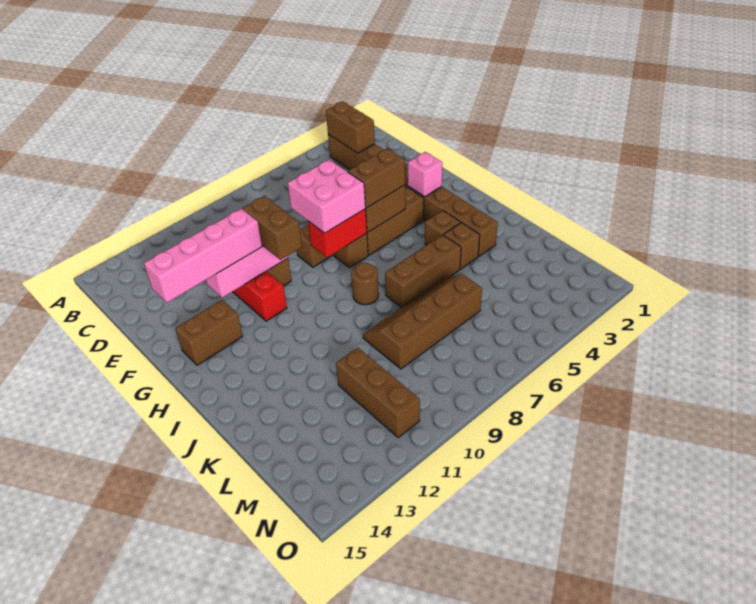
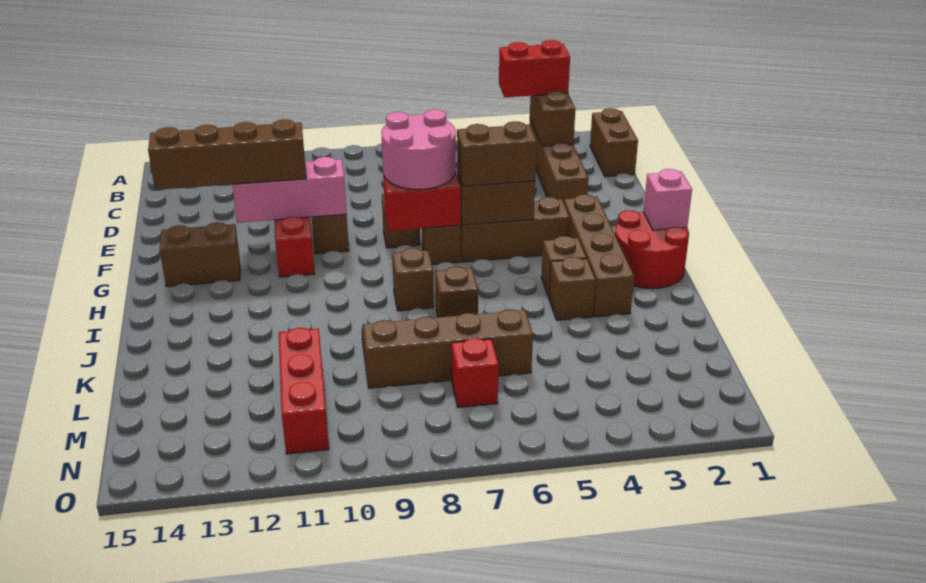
none -> red 1x2 brick [499,40,570,97]
pink 2x2 brick [288,160,365,233] -> pink 2x2 round brick [381,109,456,190]
brown 1x2 brick [243,196,302,260] -> brown 1x2 brick moved to [590,108,638,177]
pink 1x4 brick [144,209,262,303] -> brown 1x4 brick [148,119,306,190]
pink 1x1 brick [408,152,442,197] -> pink 1x1 brick moved to [643,169,692,230]
none -> red 2x2 round brick [615,210,689,289]
brown 1x1 round brick [351,263,379,305] -> brown 1x1 brick [392,248,434,311]
brown 1x3 brick [385,235,461,308] -> brown 1x1 brick [435,267,478,317]
brown 1x3 brick [336,348,420,438] -> red 1x3 brick [279,328,329,454]
none -> red 1x1 brick [452,338,498,407]

